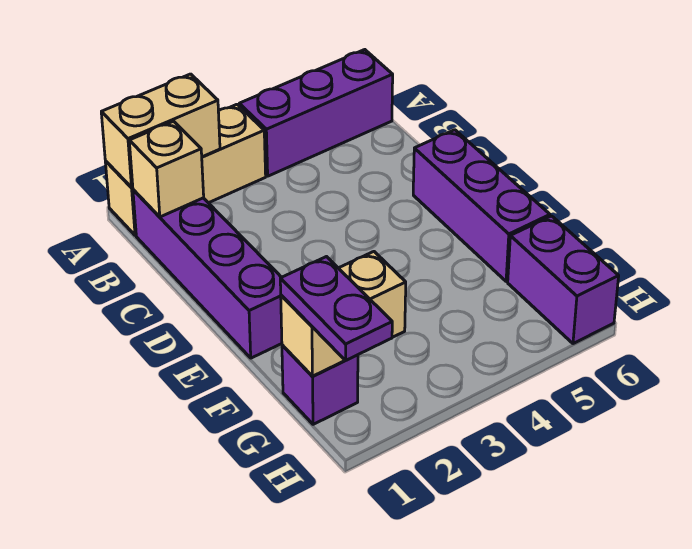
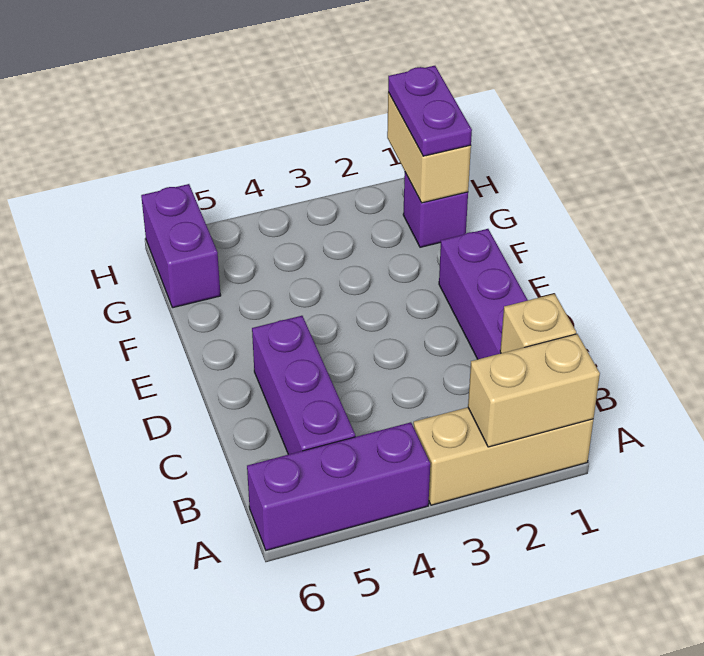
purple 1x3 brick [413,130,550,281] -> purple 1x3 brick moved to [252,316,355,454]
tan 1x2 brick [281,252,406,376] -> tan 1x2 brick turned to [387,93,471,203]

